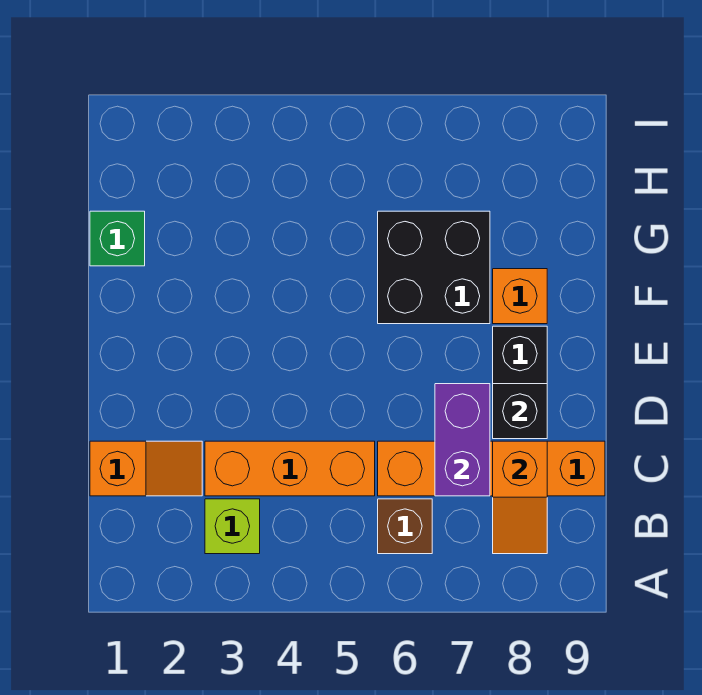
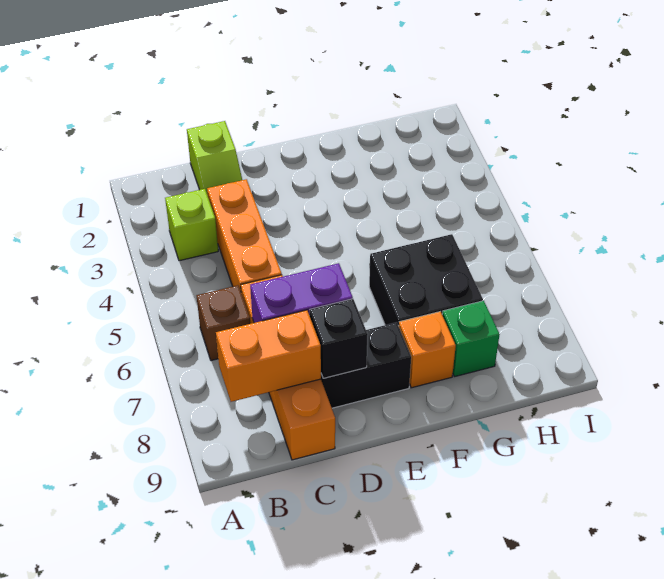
orange 1x2 slope [493,441,547,554] -> orange 1x2 brick [216,310,321,402]
orange 1x2 slope [90,441,202,496] -> lime 1x2 slope [187,121,242,195]
green 1x1 brick [90,211,145,266] -> green 1x1 brick moved to [442,301,500,377]

